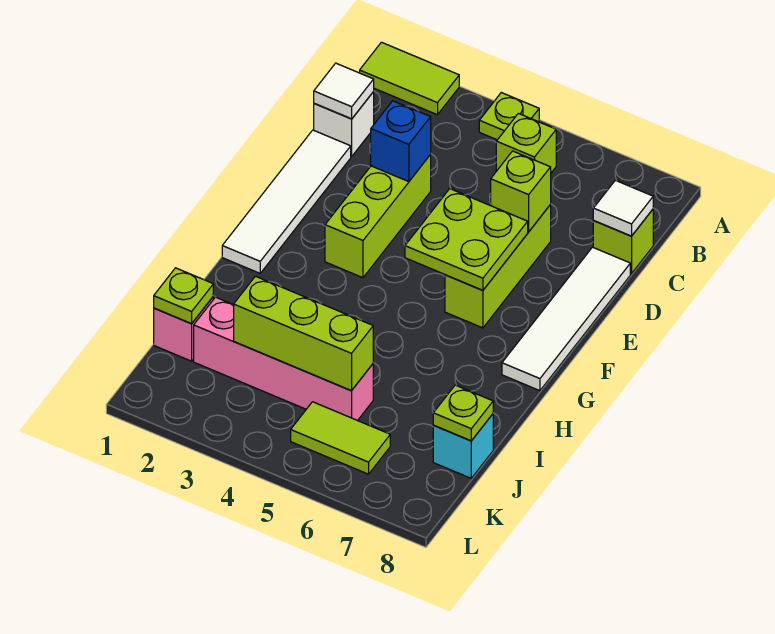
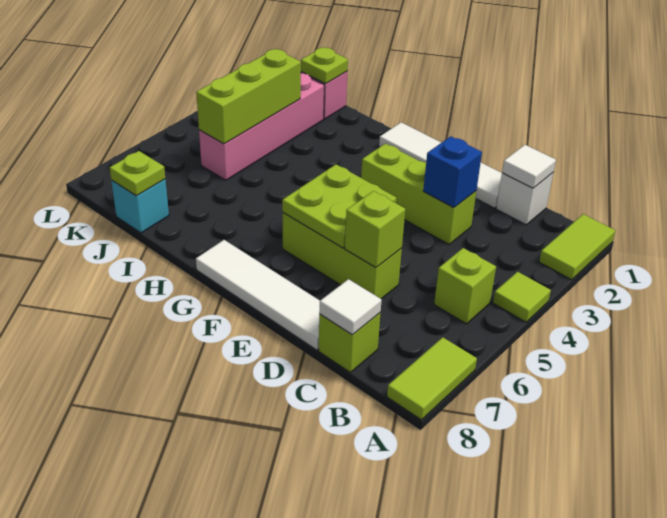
lime 1x1 plate [479,93,539,140] -> lime 1x1 tile [493,272,551,322]
lime 1x2 tile [291,402,390,474] -> lime 1x2 tile moved to [387,337,477,420]

